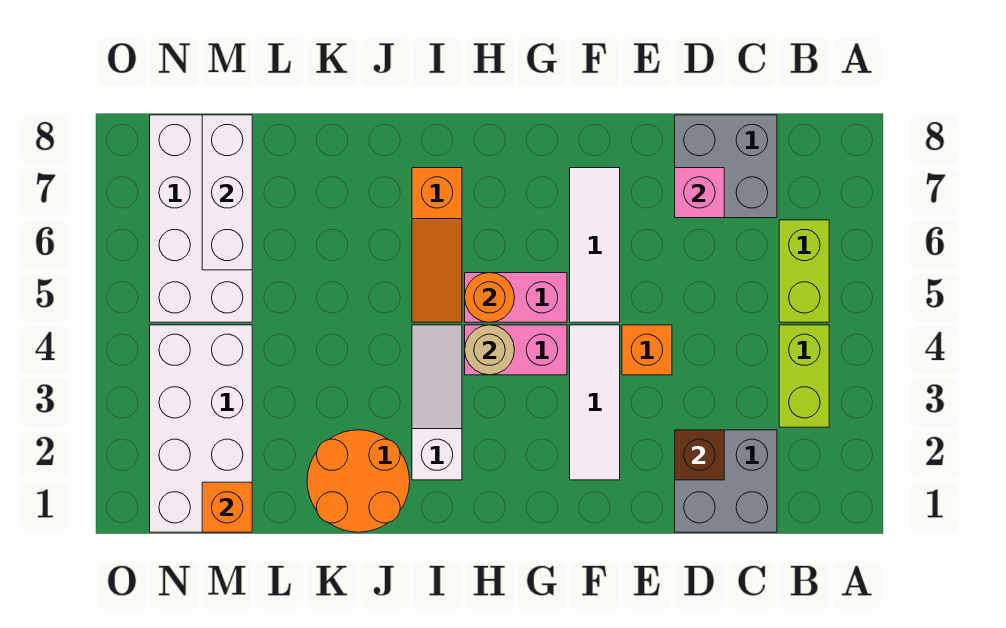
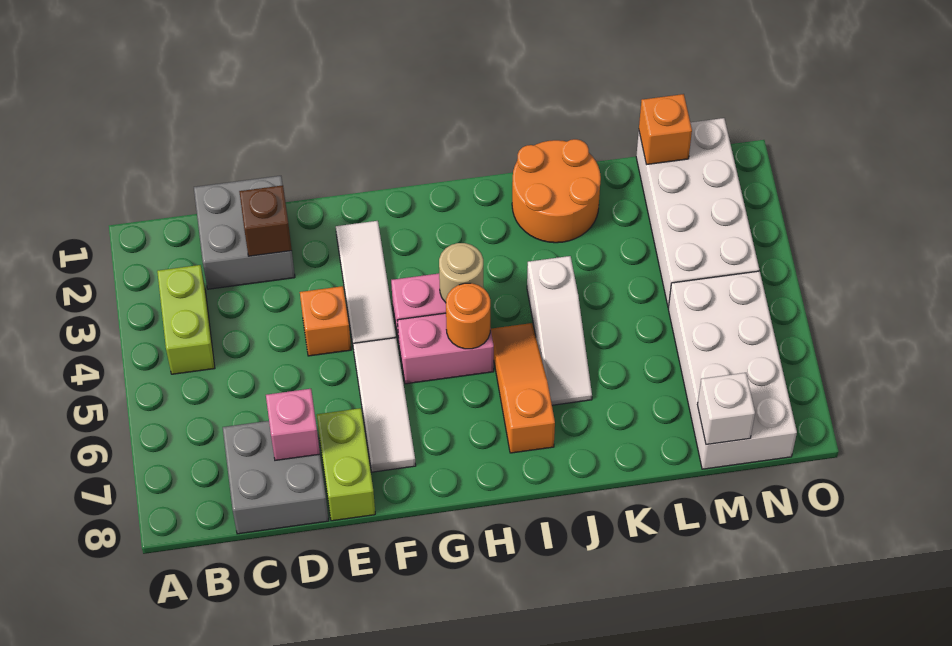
lime 1x2 brick [779,220,829,322] -> lime 1x2 brick moved to [317,408,375,521]
white 1x3 slope [412,325,462,480] -> white 1x3 slope moved to [527,256,592,405]
white 1x3 brick [202,115,252,270] -> white 1x1 brick [697,373,755,445]

